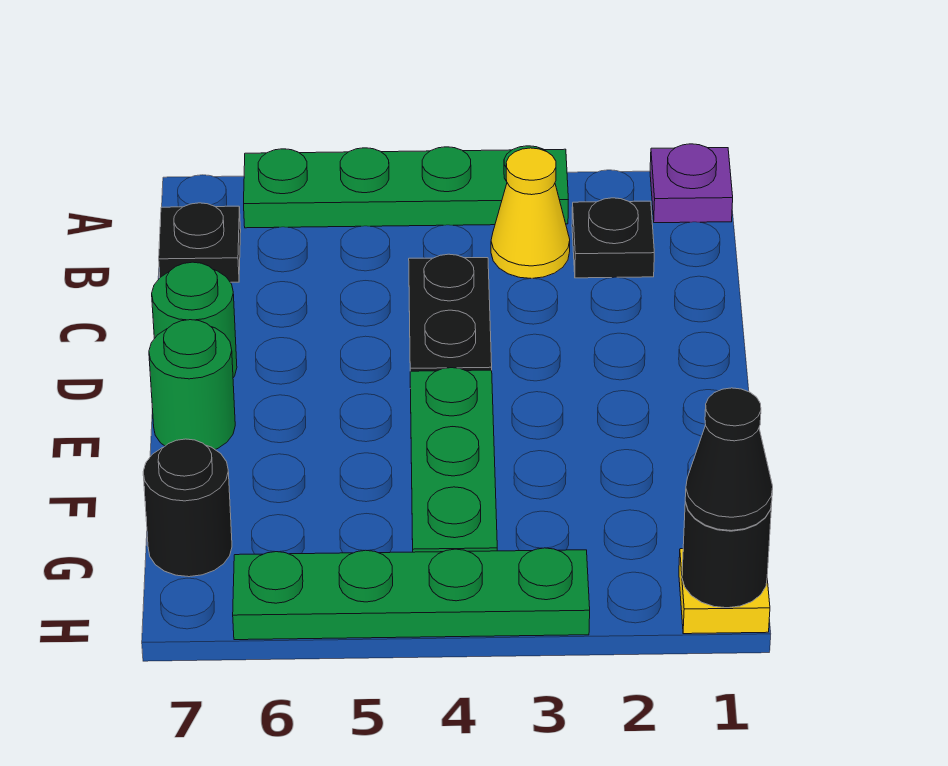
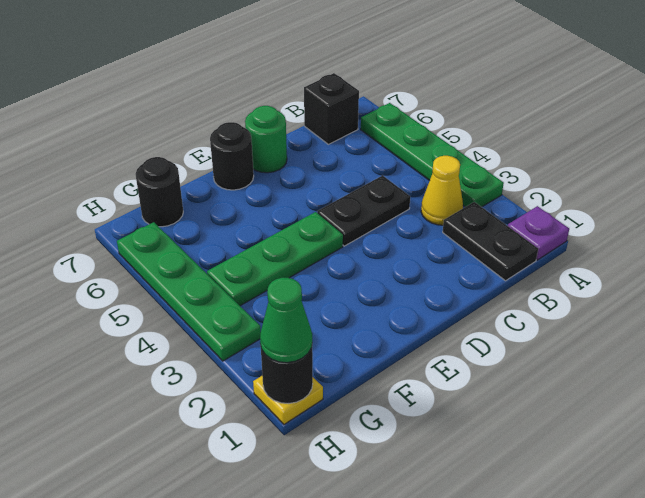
black 1x1 plate [572,198,654,278] -> black 1x2 plate [443,202,538,281]
black 1x1 plate [159,203,241,282] -> black 1x1 brick [304,73,359,144]
green 1x1 round brick [149,320,235,449] -> black 1x1 round brick [210,122,254,190]
black 1x1 cone [685,388,773,531] -> green 1x1 cone [260,278,312,363]

